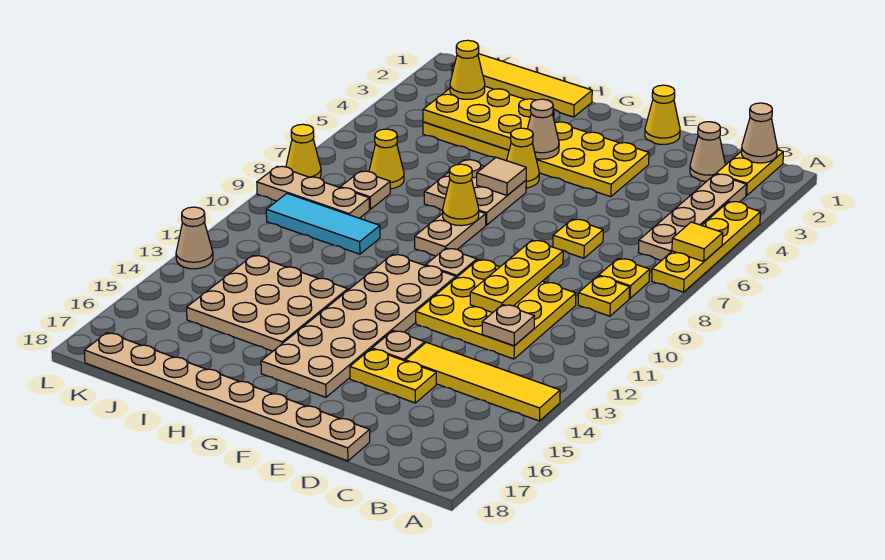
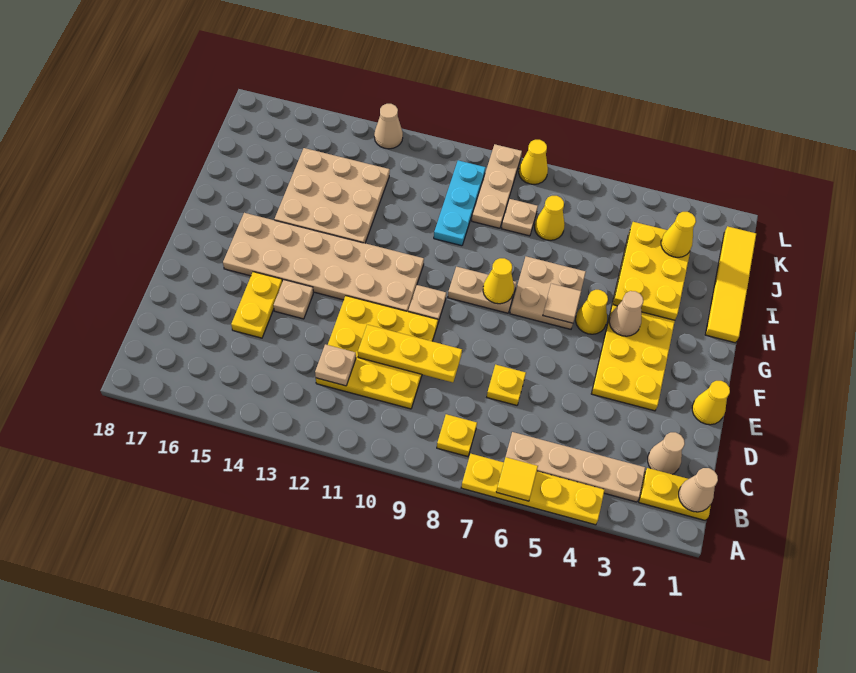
yellow 1x4 tile [405,342,560,421] -> none
yellow 1x1 plate [578,276,630,316] -> none
tan 1x8 plate [84,333,370,461] -> none
cyan 1x3 tile [266,194,380,254] -> cyan 1x3 plate [434,160,486,246]

